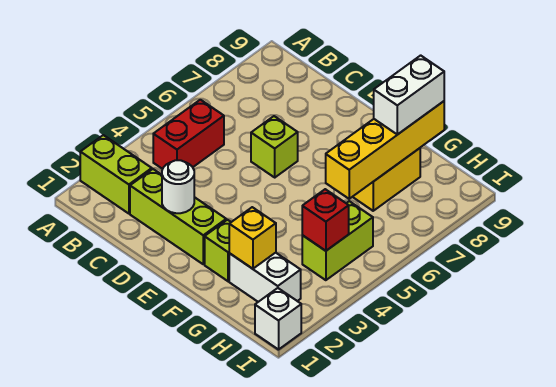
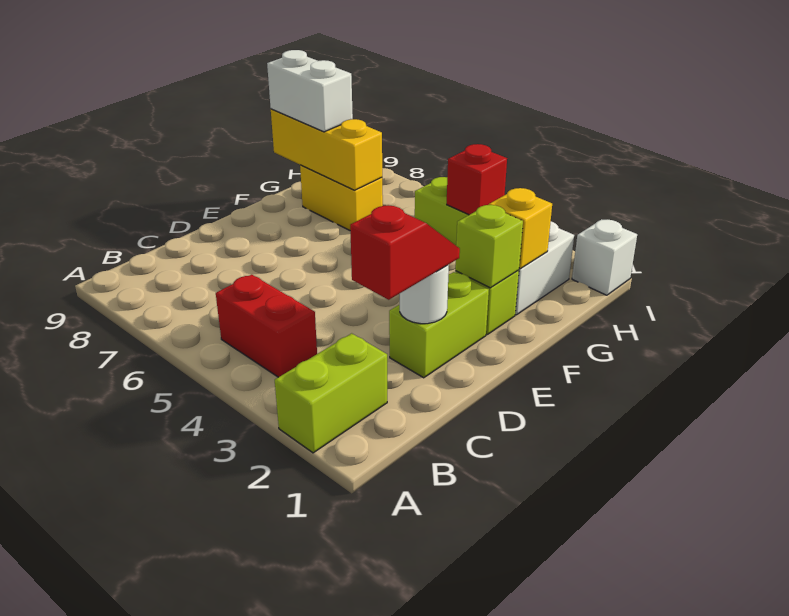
lime 1x3 brick [130,169,226,264] -> lime 1x2 brick [389,272,489,378]
none -> red 1x2 slope [350,206,460,300]
lime 1x1 brick [251,116,298,177] -> lime 1x1 brick moved to [455,205,523,288]
yellow 1x4 brick [326,101,444,199] -> yellow 1x3 brick [271,109,382,190]

